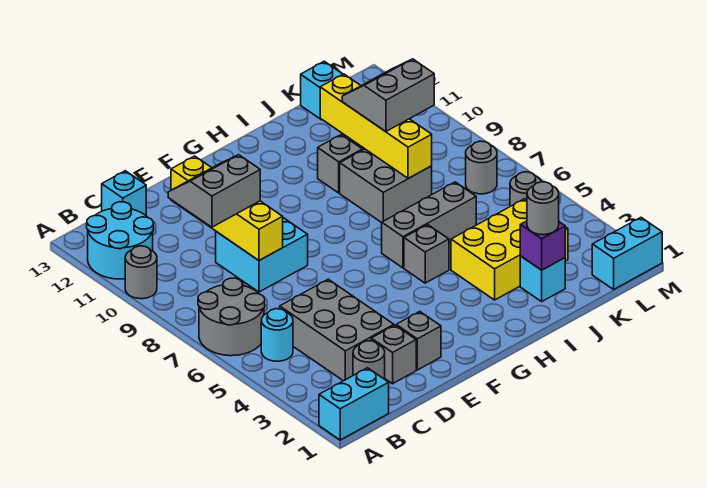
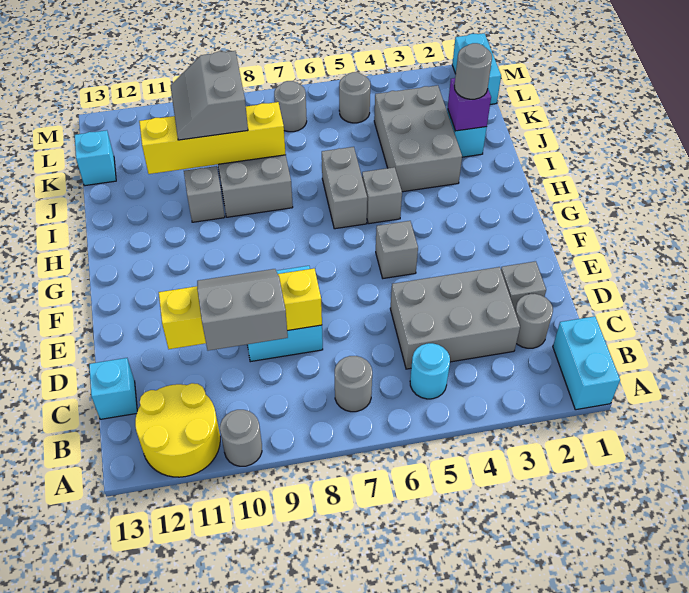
grey 2x2 round brick [198,278,265,356] -> grey 1x1 round brick [335,356,372,412]
cyan 2x2 round brick [87,202,154,279] -> yellow 2x2 round brick [135,383,220,477]
grey 2x2 slope [168,155,260,227] -> grey 2x2 slope turned to [197,269,288,351]
grey 1x1 brick [396,312,441,370] -> grey 1x1 brick moved to [376,221,418,278]
grey 1x3 brick [382,182,476,268] -> grey 1x2 brick [322,147,367,229]
yellow 2x3 brick [451,199,568,300] -> grey 2x3 brick [374,85,462,192]

